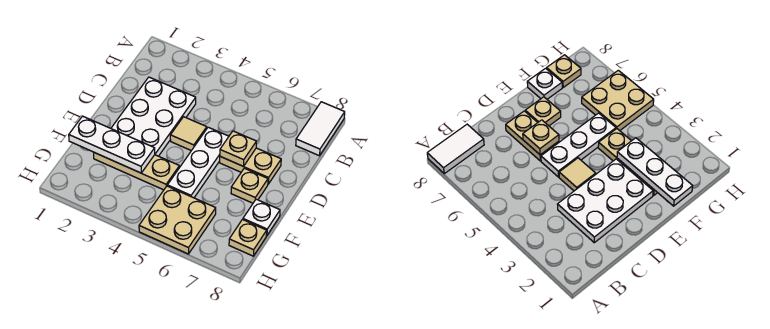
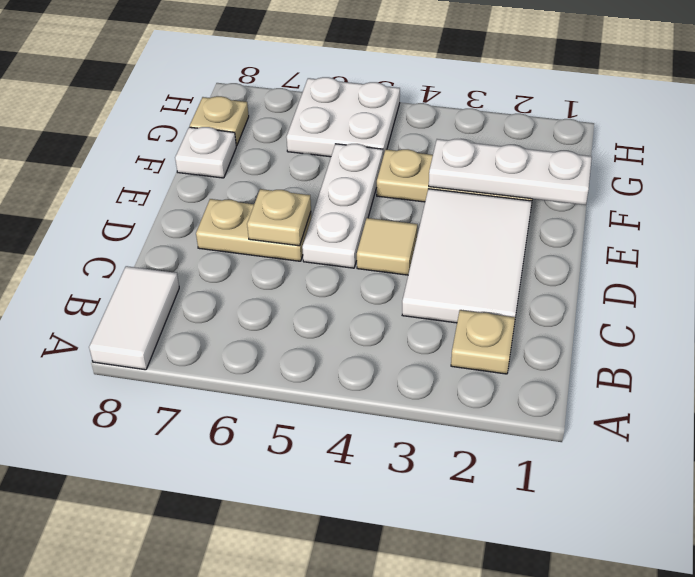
white 2x3 plate [111,77,196,156] -> white 2x3 tile [402,189,532,324]
tan 1x1 plate [231,168,268,203] -> tan 1x1 plate moved to [451,310,515,374]
tan 2x2 plate [139,186,216,254] -> white 2x2 plate [287,77,400,157]

